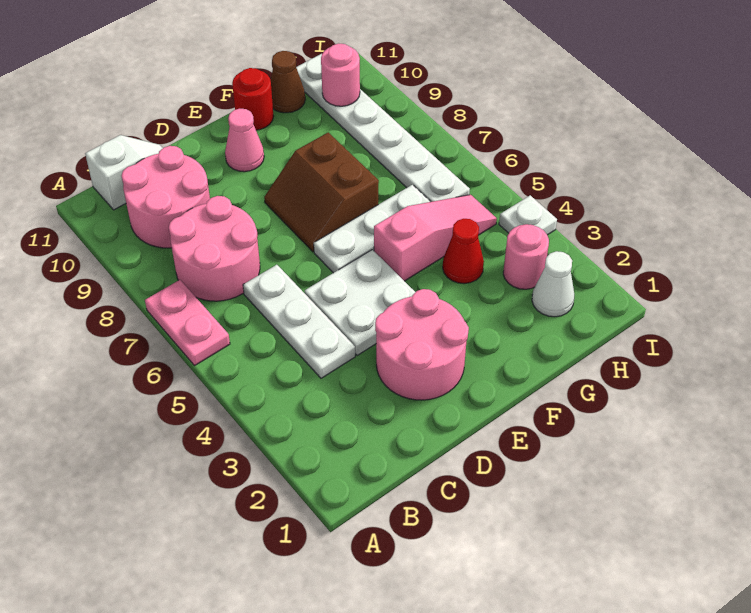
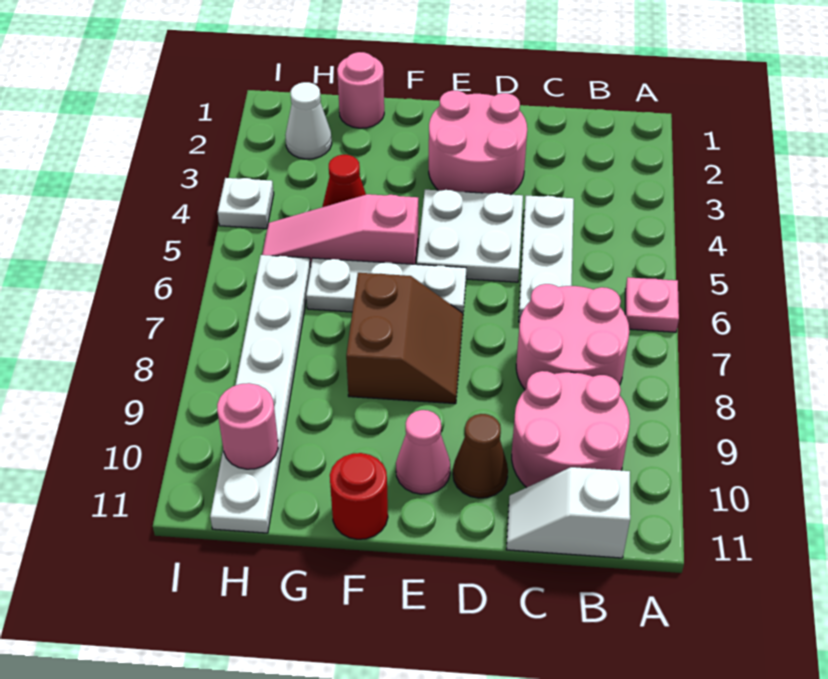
pink 1x2 plate [145,280,230,366] -> pink 1x1 plate [625,277,679,332]
brown 1x1 cone [271,51,305,113] -> brown 1x1 cone moved to [453,414,508,498]
pink 1x1 round brick [503,224,549,289] -> pink 1x1 round brick moved to [337,52,384,128]

